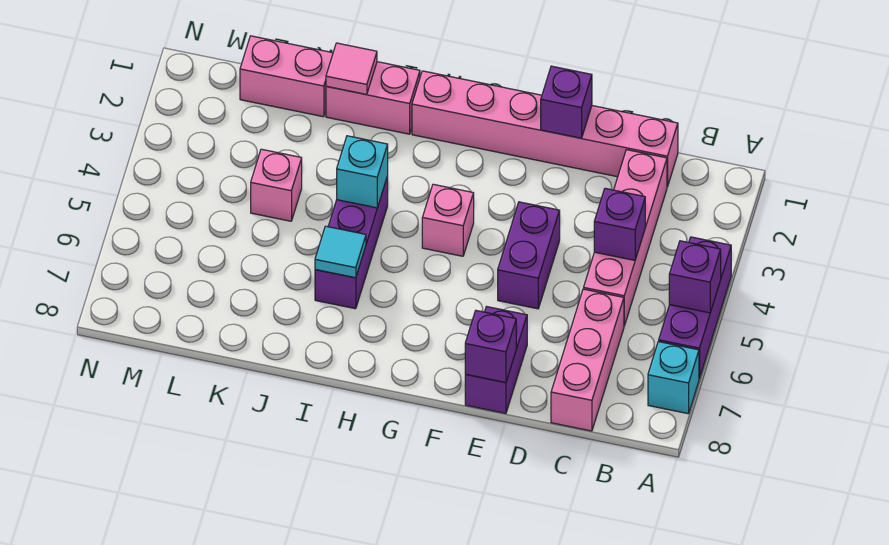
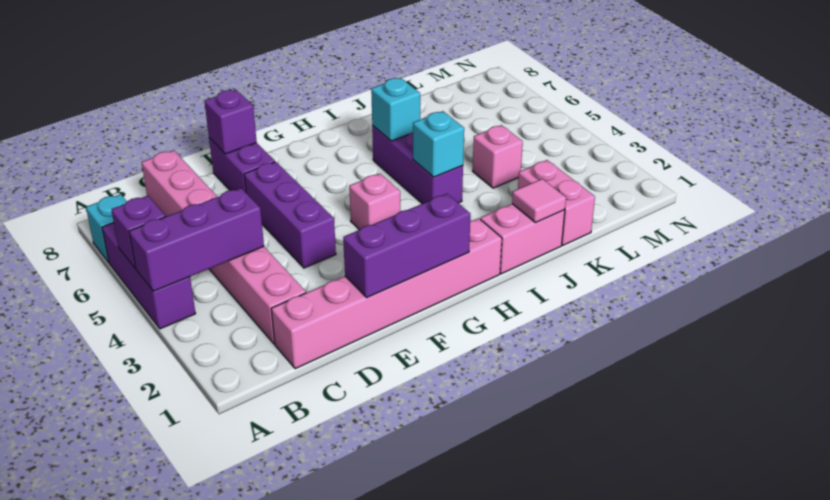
purple 1x1 brick [594,188,645,260] -> purple 1x3 brick [129,188,264,291]
purple 1x1 brick [541,66,592,138] -> purple 1x3 brick [343,194,470,298]
purple 1x2 brick [498,202,560,309] -> purple 1x3 brick [244,162,336,268]
cyan 1x1 tile [315,226,366,278] -> cyan 1x1 brick [371,78,420,141]
pink 1x2 brick [240,36,333,117] -> pink 1x2 brick turned to [518,160,595,245]

